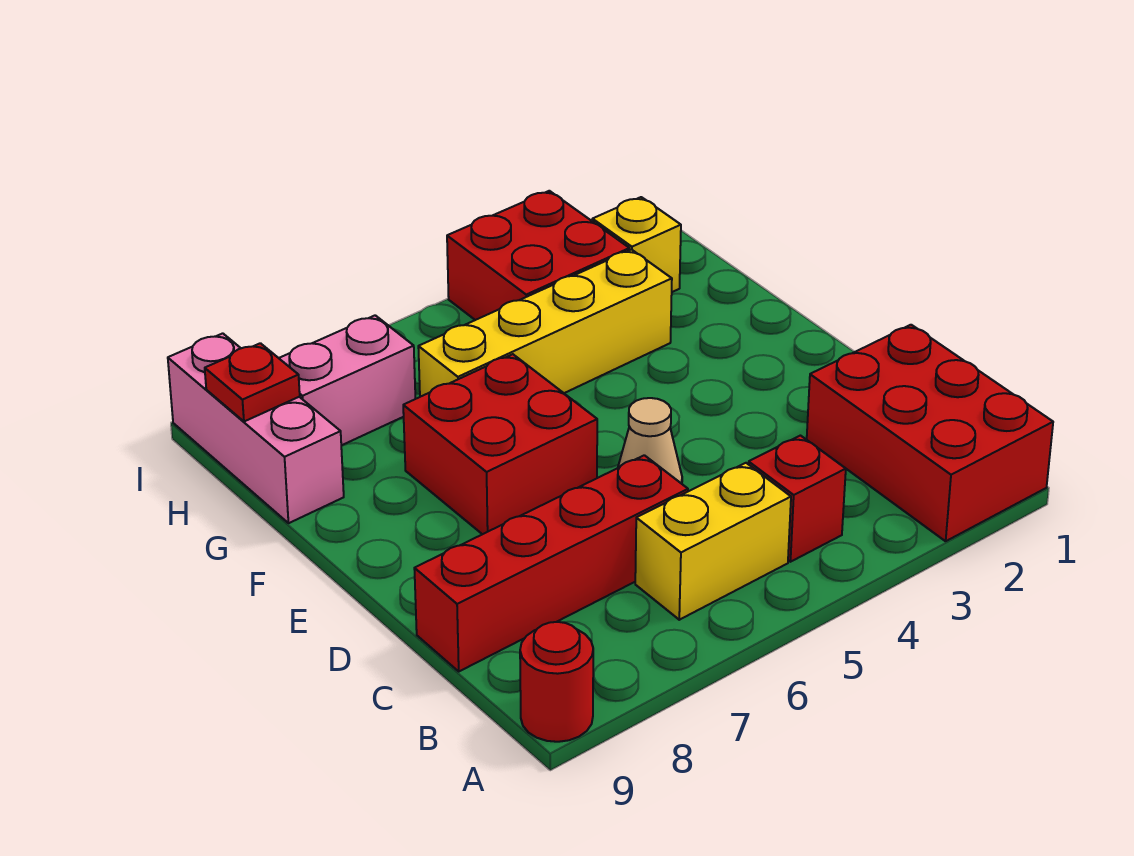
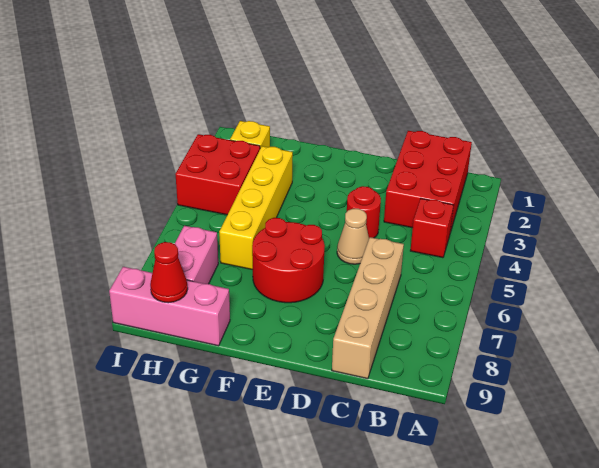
red 2x3 brick [807,325,1053,541] -> red 2x3 brick turned to [384,131,472,233]
red 1x1 round brick [520,622,593,742] -> red 1x1 round brick moved to [347,186,381,238]
yellow 1x2 brick [635,463,791,620] -> none
red 1x4 brick [414,455,688,671] -> tan 1x4 brick [332,237,404,379]
red 2x2 brick [403,354,597,534] -> red 2x2 round brick [252,218,325,303]
red 1x1 plate [205,343,300,422] -> red 1x1 cone [150,242,188,303]

